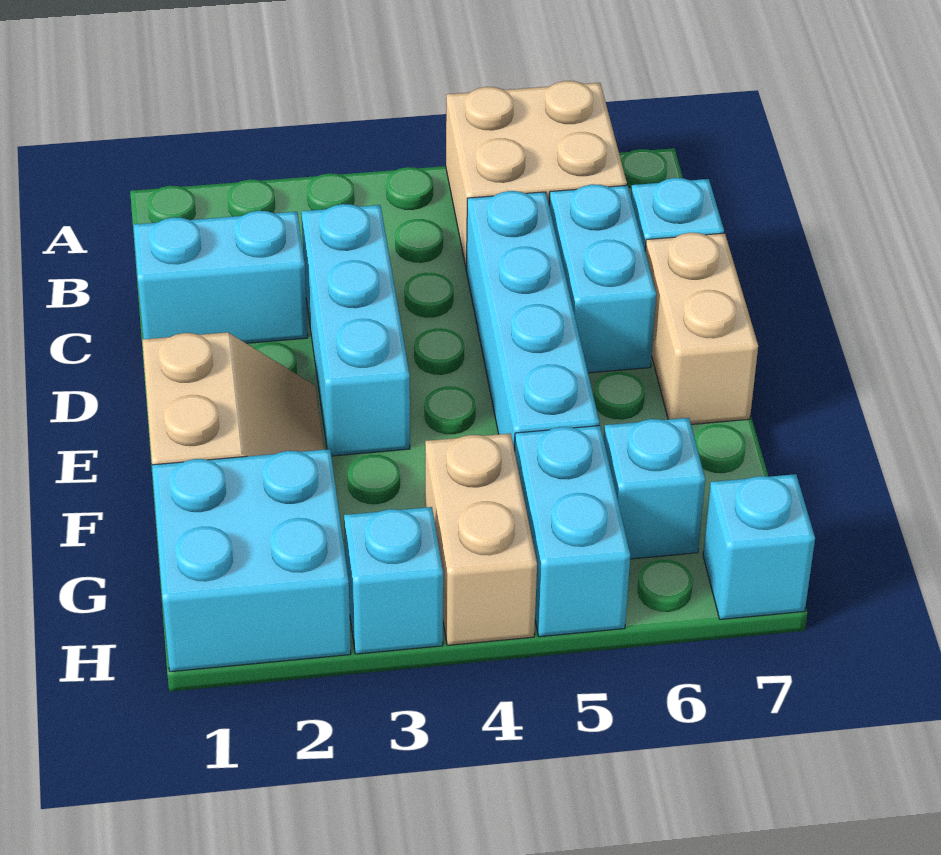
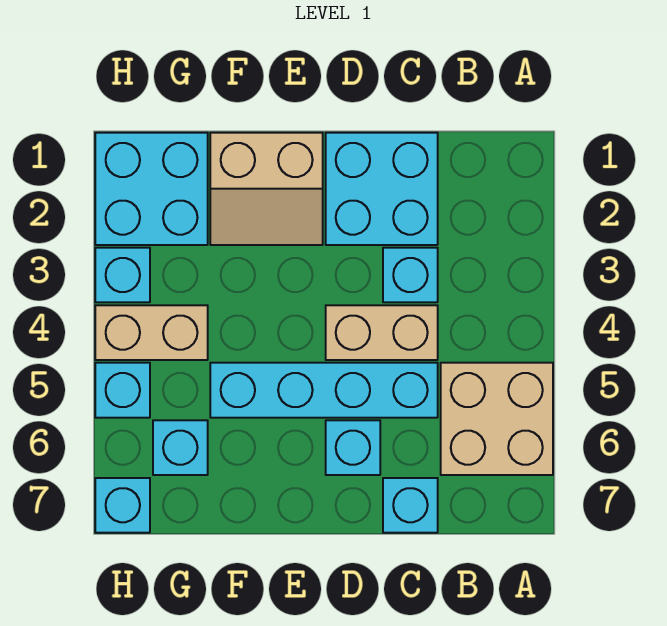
cyan 1x2 brick [133,211,308,343] -> cyan 2x2 brick [326,133,438,245]
cyan 1x3 brick [301,204,410,456] -> cyan 1x1 brick [383,248,438,302]
cyan 1x2 brick [549,184,656,373] -> cyan 1x1 brick [326,420,380,475]
tan 1x2 brick [645,233,758,424] -> tan 1x2 brick moved to [326,305,438,360]
cyan 1x2 brick [515,426,630,637] -> cyan 1x1 brick [95,363,150,418]

